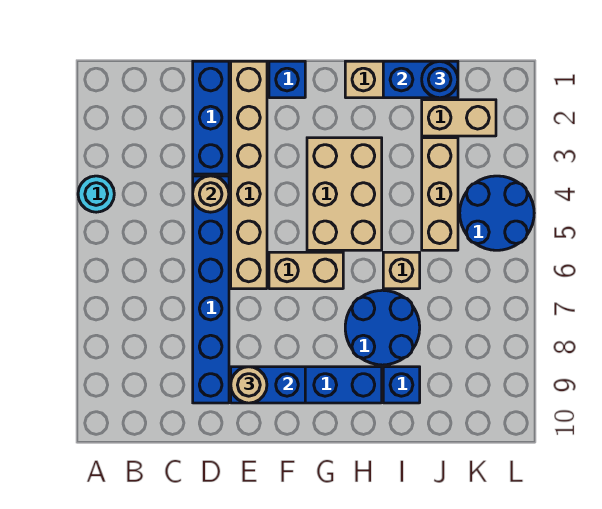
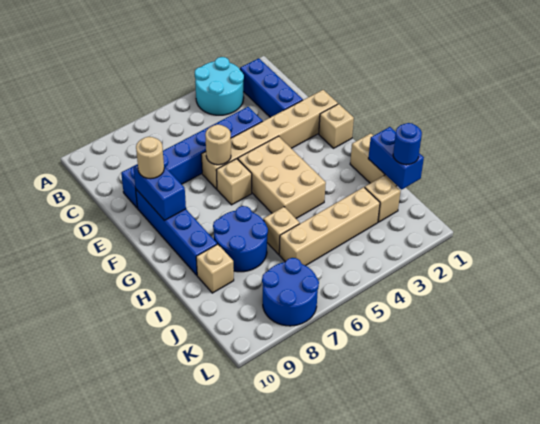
cyan 1x1 round brick [78,176,114,212] -> cyan 2x2 round brick [195,57,244,115]
blue 1x3 brick [193,61,229,174] -> blue 1x3 brick turned to [240,58,303,117]
tan 1x1 round brick [193,176,229,212] -> tan 1x1 round brick moved to [205,124,231,165]
blue 1x1 brick [269,61,305,98] -> tan 1x1 brick [319,104,354,148]
tan 1x2 brick [269,252,343,289] -> tan 1x1 brick [216,159,252,205]
tan 2x3 brick [307,138,382,250] -> tan 2x3 brick turned to [238,136,326,218]
blue 1x1 brick [383,367,420,403] -> tan 1x1 brick [196,244,234,293]
tan 1x2 brick [422,100,496,136] -> tan 1x1 brick [365,176,400,222]
tan 1x3 brick [422,138,458,250] -> tan 1x4 brick [279,187,380,266]
blue 2x2 round brick [460,176,534,250] -> blue 2x2 round brick moved to [262,258,319,326]

